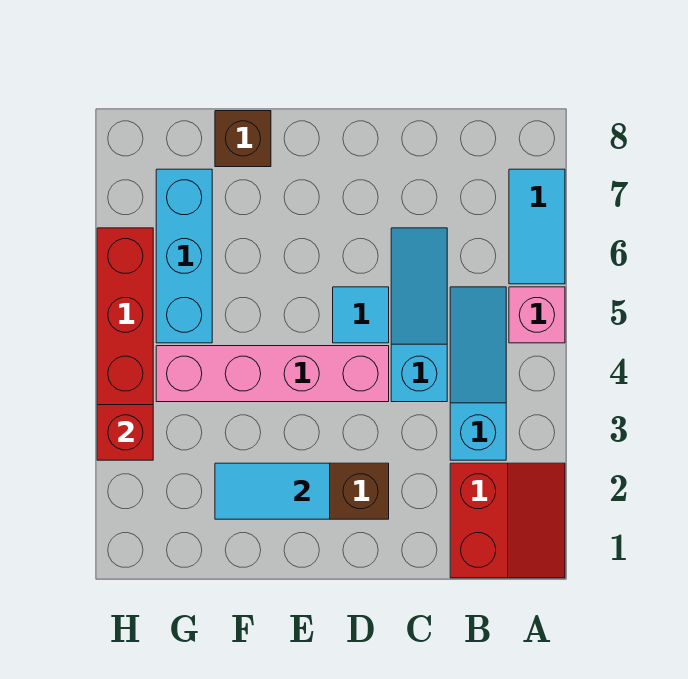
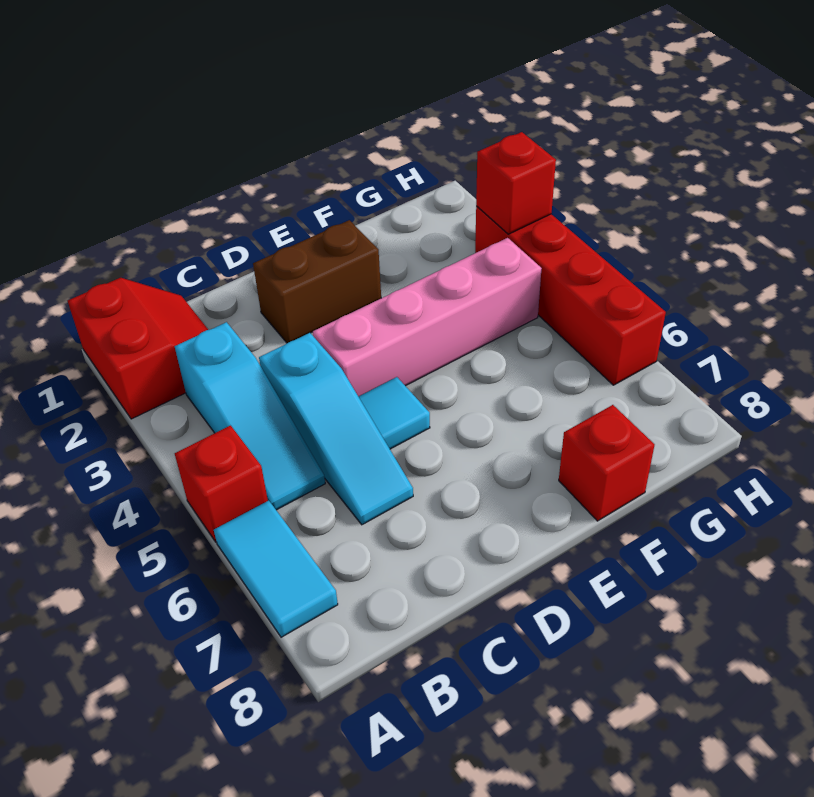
red 2x2 slope [450,463,565,578] -> red 2x2 slope turned to [68,278,208,419]
pink 1x1 brick [509,287,565,343] -> red 1x1 brick [175,426,268,542]
cyan 1x2 tile [215,463,330,519] -> none
brown 1x1 brick [215,111,271,167] -> red 1x1 brick [559,405,654,521]
cyan 1x3 brick [156,169,212,343] -> none

